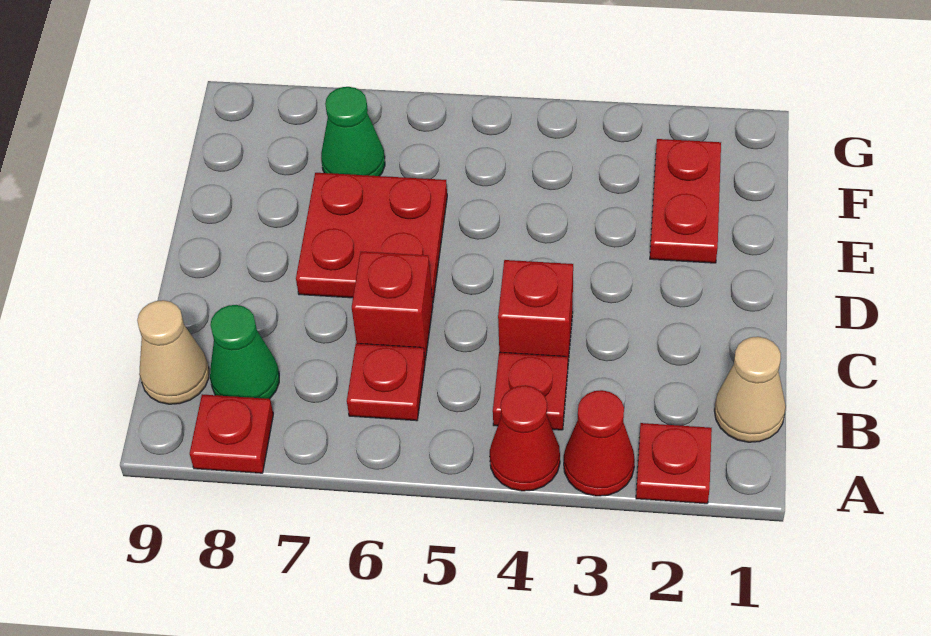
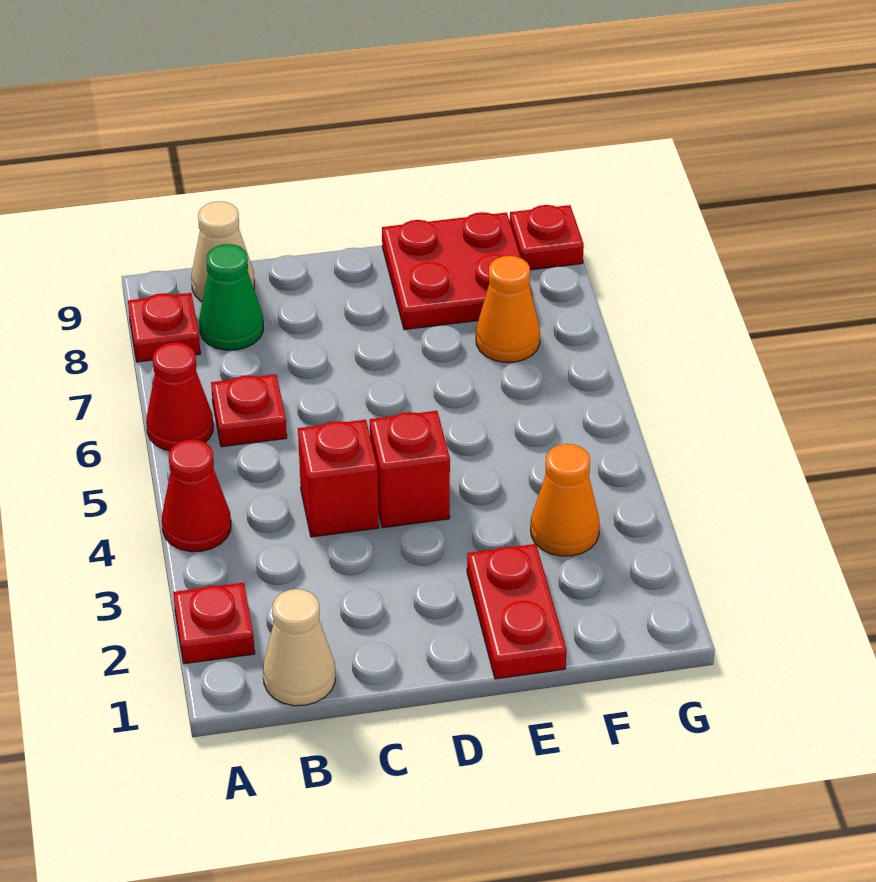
red 1x1 cone [564,390,635,496] -> red 1x1 cone moved to [146,342,213,451]
red 1x1 plate [493,352,568,430] -> red 1x1 plate moved to [510,205,584,270]
red 1x1 brick [352,252,433,360] -> red 1x1 brick moved to [370,411,450,528]
red 2x2 plate [296,173,447,301] -> red 2x2 plate moved to [382,212,533,330]
red 1x2 plate [650,139,721,263] -> red 1x2 plate turned to [467,544,567,679]
none -> orange 1x1 cone [531,444,600,556]
green 1x1 cone [321,87,385,176] -> orange 1x1 cone [476,256,540,362]

